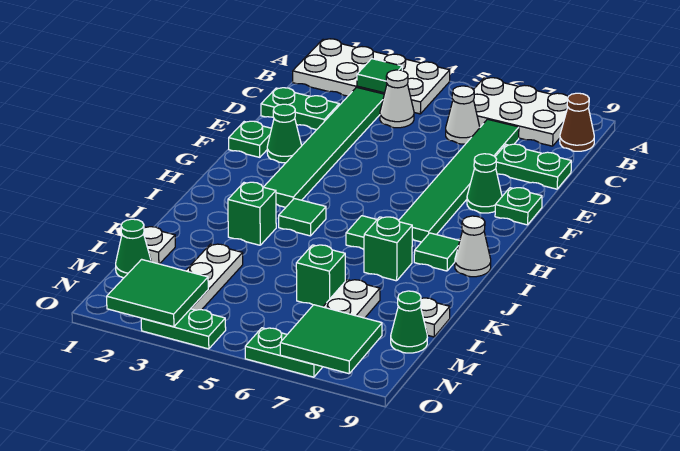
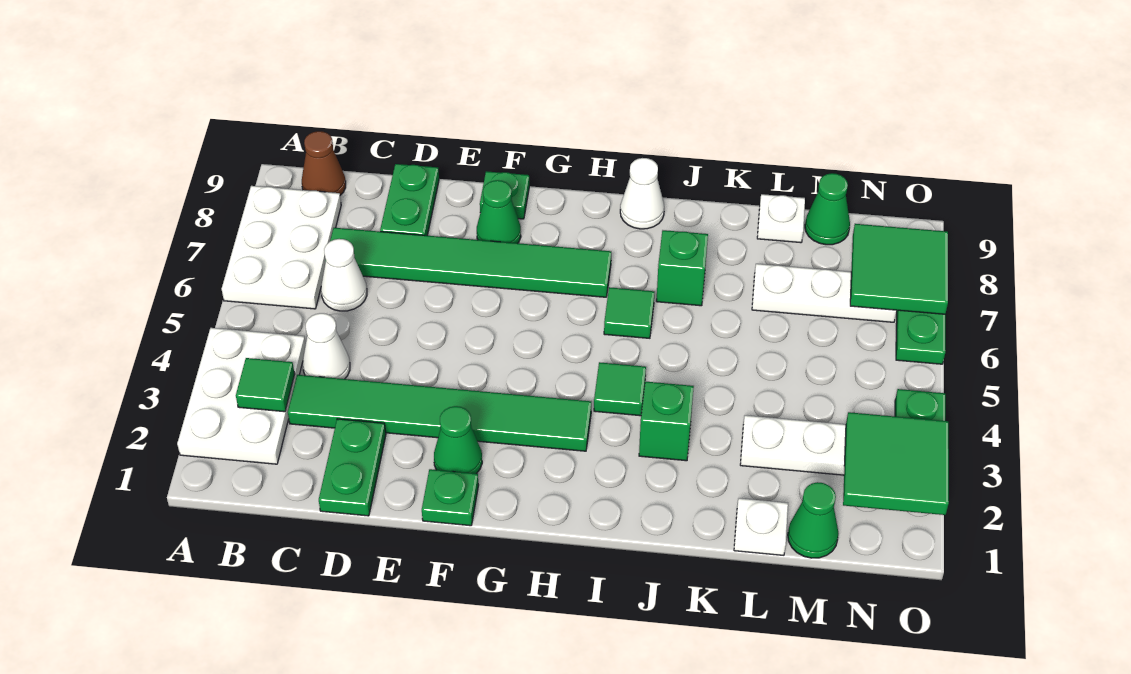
white 2x4 plate [293,39,450,114] -> white 2x3 plate [177,328,306,464]
green 1x1 tile [414,233,460,271] -> none
green 1x1 brick [296,245,345,307] -> none

